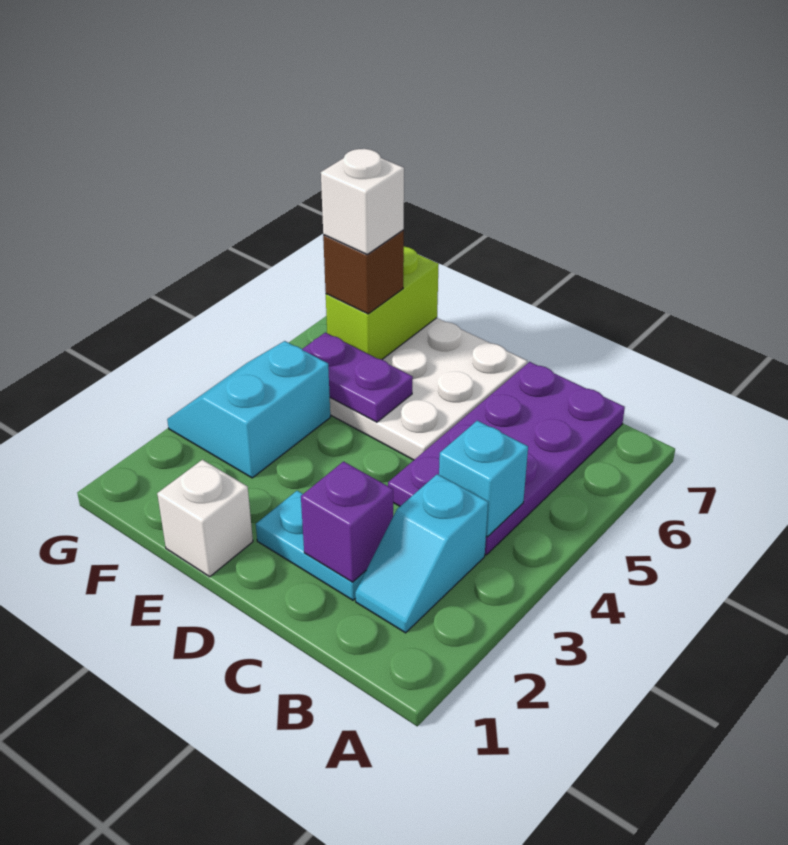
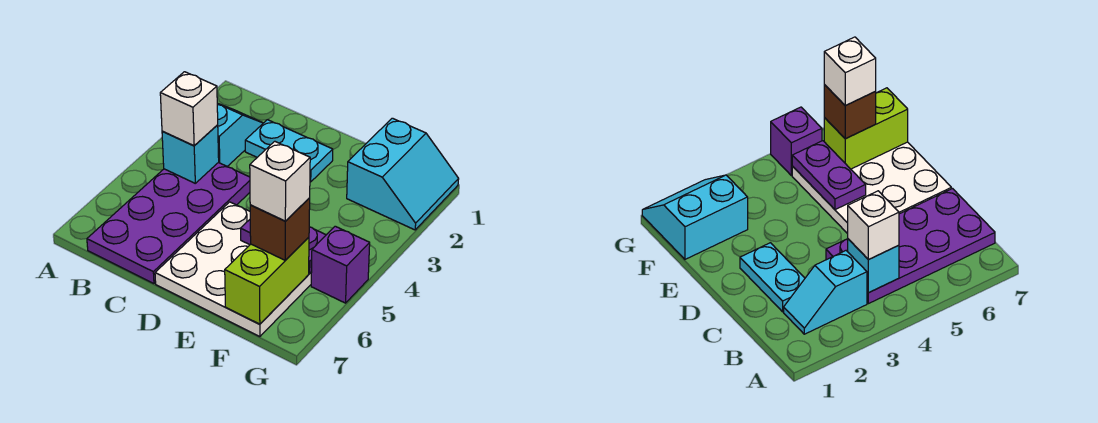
purple 1x1 brick [301,462,393,582] -> purple 1x1 brick moved to [311,226,370,303]
white 1x1 brick [157,460,253,577] -> white 1x1 brick moved to [160,72,218,146]
cyan 2x2 slope [167,341,330,478] -> cyan 2x2 slope moved to [347,118,459,230]

